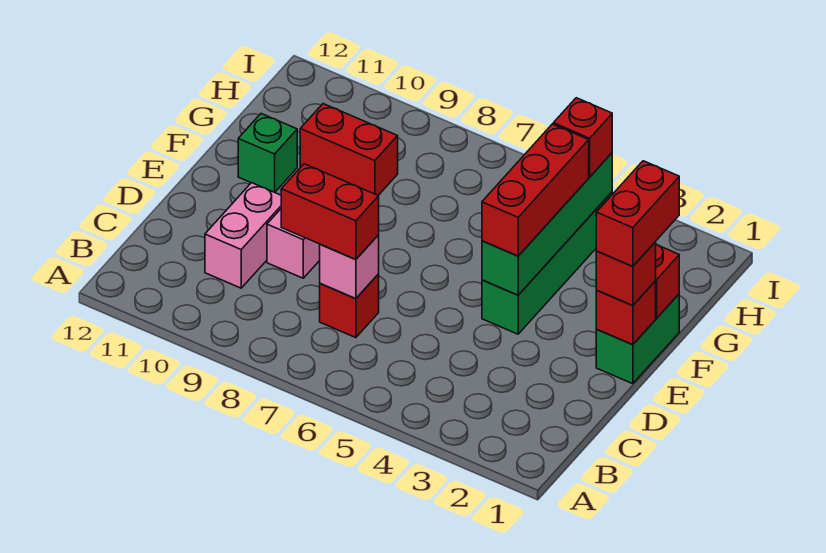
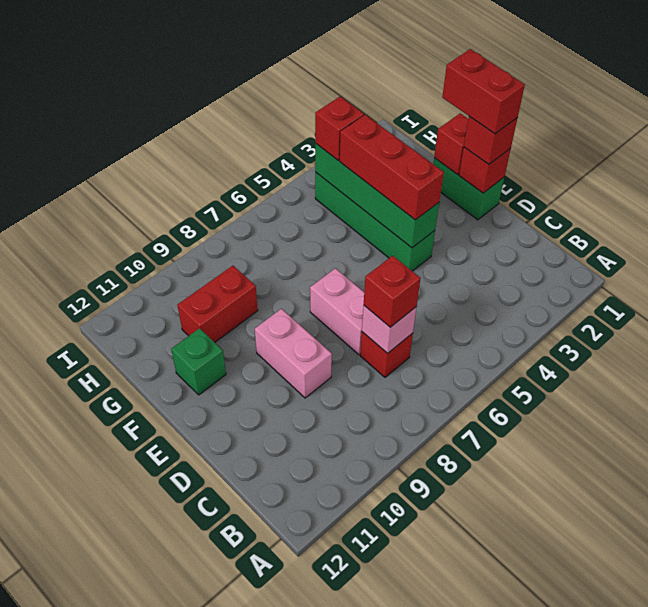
red 1x2 brick [281,164,379,260] -> red 1x1 brick [364,256,420,327]
pink 1x2 brick [205,183,281,288] -> pink 1x2 brick moved to [310,268,364,355]

